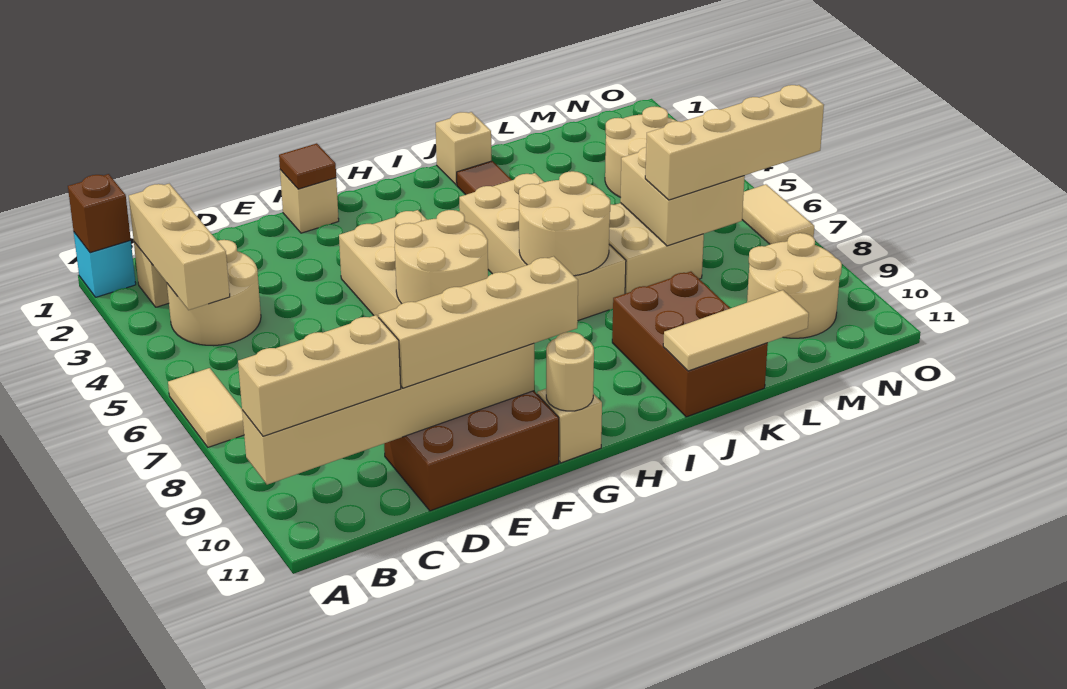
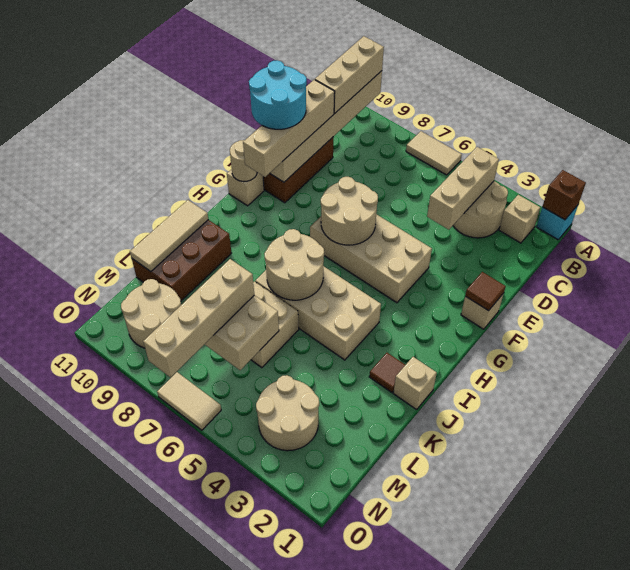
tan 1x3 brick [129,184,230,310] -> tan 1x3 brick turned to [427,147,499,230]
none -> cyan 2x2 round brick [249,60,307,129]
brown 2x3 brick [612,272,768,417] -> brown 2x3 brick turned to [132,220,231,301]

